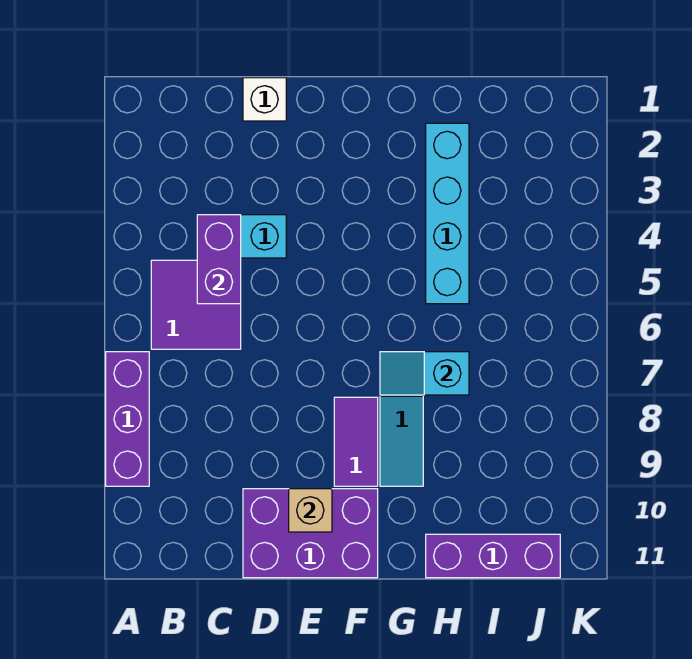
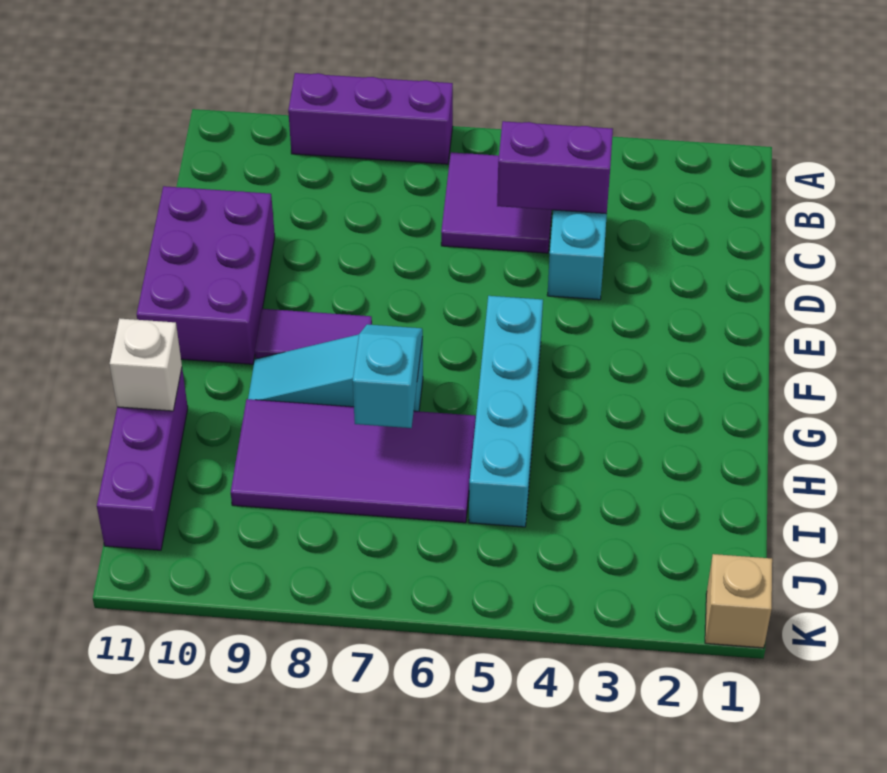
white 1x1 brick [243,78,286,121] -> white 1x1 brick moved to [110,318,182,411]
tan 1x1 brick [289,489,332,532] -> tan 1x1 brick moved to [705,554,772,648]
cyan 1x4 brick [426,123,469,304] -> cyan 1x4 brick turned to [469,296,543,527]
none -> purple 2x4 tile [231,399,476,523]

